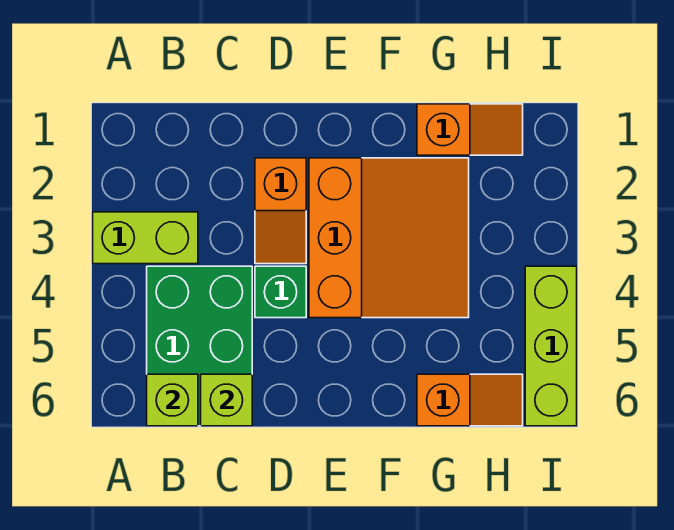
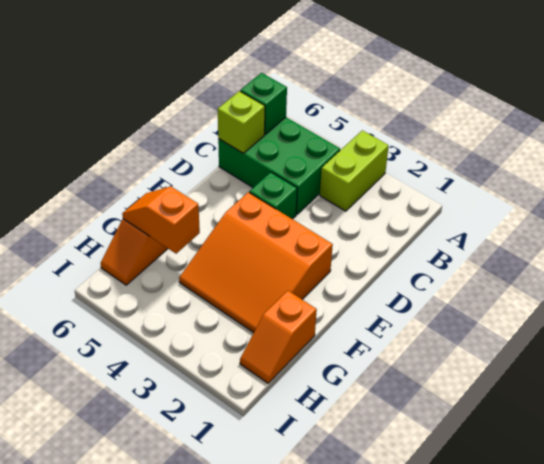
lime 1x1 brick [147,374,198,426] -> green 1x1 brick [240,73,287,134]
orange 1x2 slope [255,158,306,264] -> orange 1x2 slope moved to [122,186,200,254]
lime 1x3 brick [525,266,577,426] -> none

